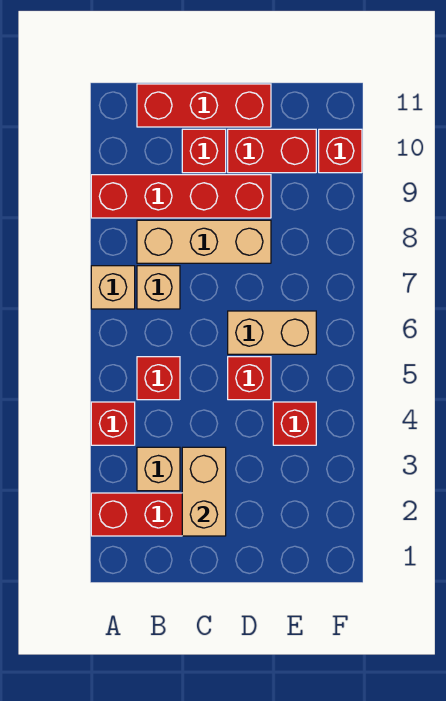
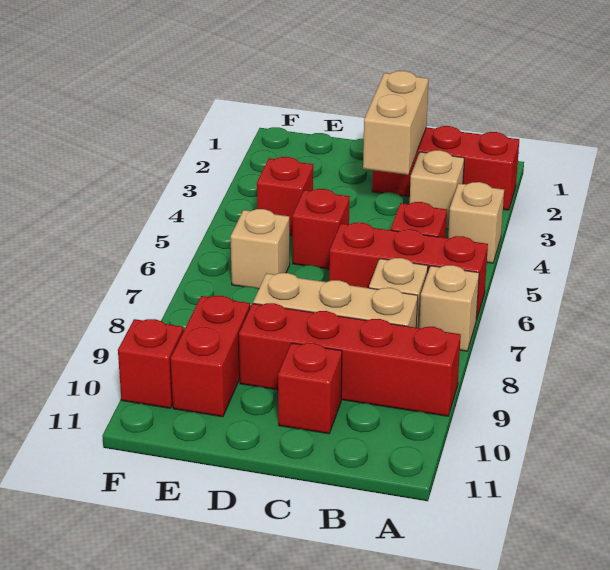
red 1x1 brick [91,402,135,445] -> tan 1x1 brick [448,182,504,263]
red 1x3 brick [137,84,271,127] -> red 1x3 brick moved to [329,223,488,320]
tan 1x2 brick [228,311,316,354] -> tan 1x1 brick [231,209,290,289]
red 1x2 brick [228,129,316,173] -> red 1x2 brick turned to [171,296,250,417]

